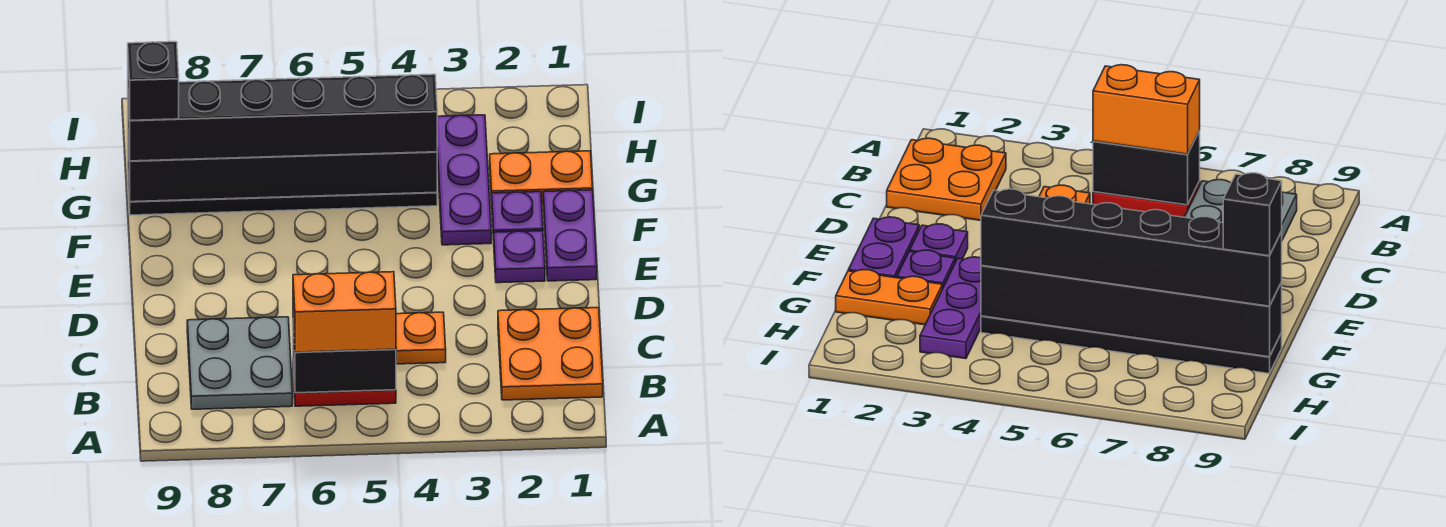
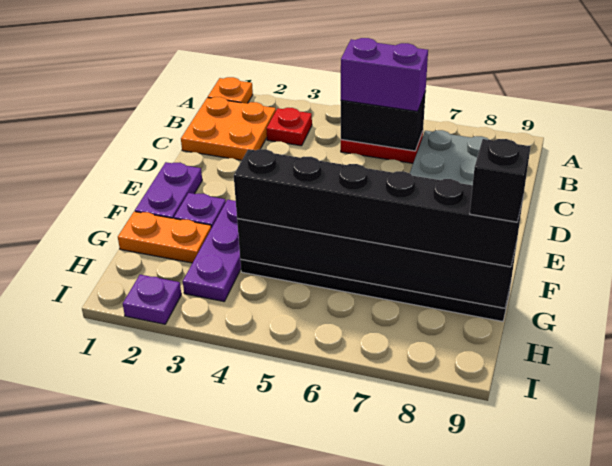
none -> red 1x1 plate [266,108,312,146]
orange 1x2 brick [293,272,396,352] -> purple 1x2 brick [341,38,428,111]
orange 1x1 plate [396,312,446,364] -> orange 1x1 plate moved to [208,77,253,103]
purple 1x1 plate [494,231,545,283] -> purple 1x1 plate moved to [123,275,181,324]

